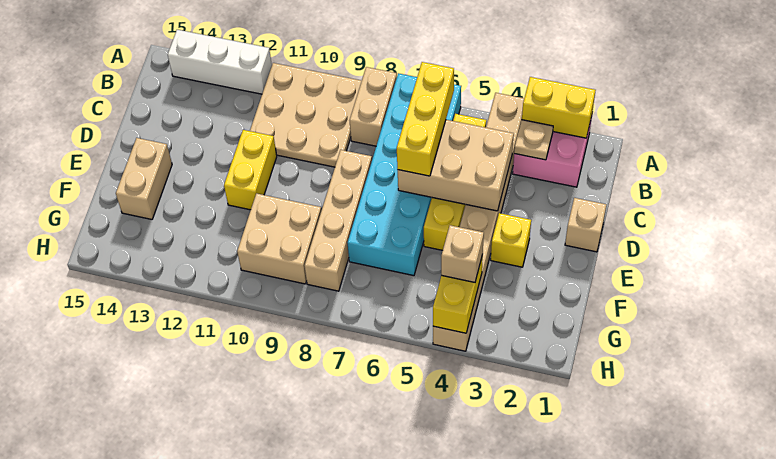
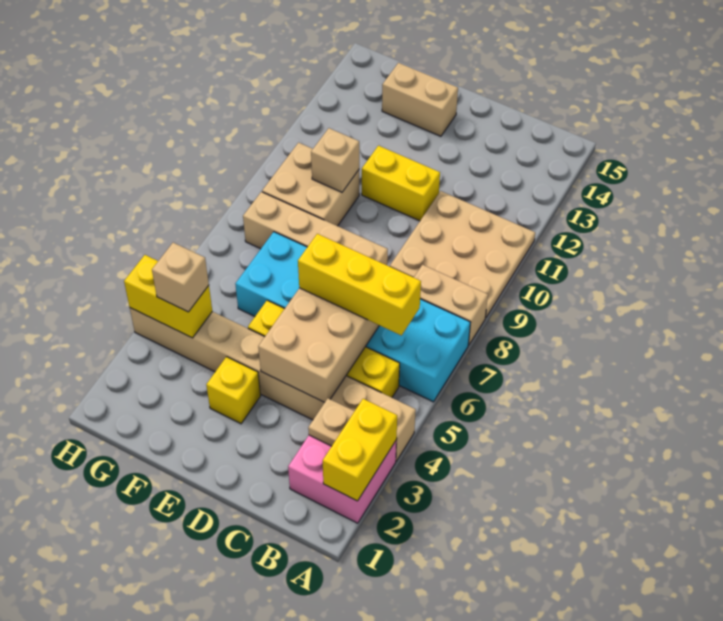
white 1x3 brick [168,30,272,94] -> none
tan 1x1 brick [565,198,606,252] -> tan 1x1 brick moved to [311,128,359,192]

